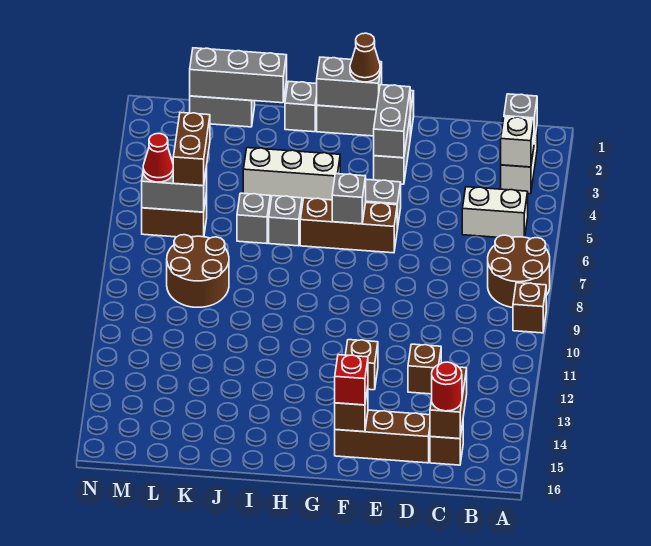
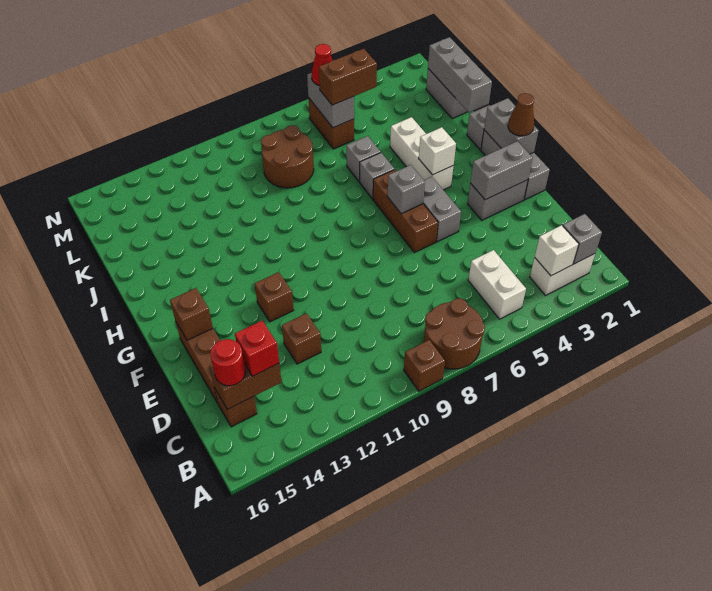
red 1x1 brick [335,355,368,405] -> red 1x1 brick moved to [235,321,279,376]
none -> white 1x1 brick [419,127,456,175]

